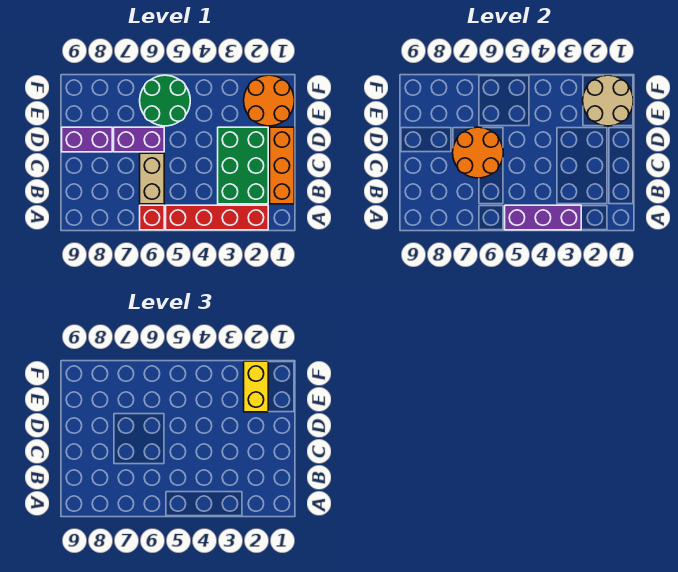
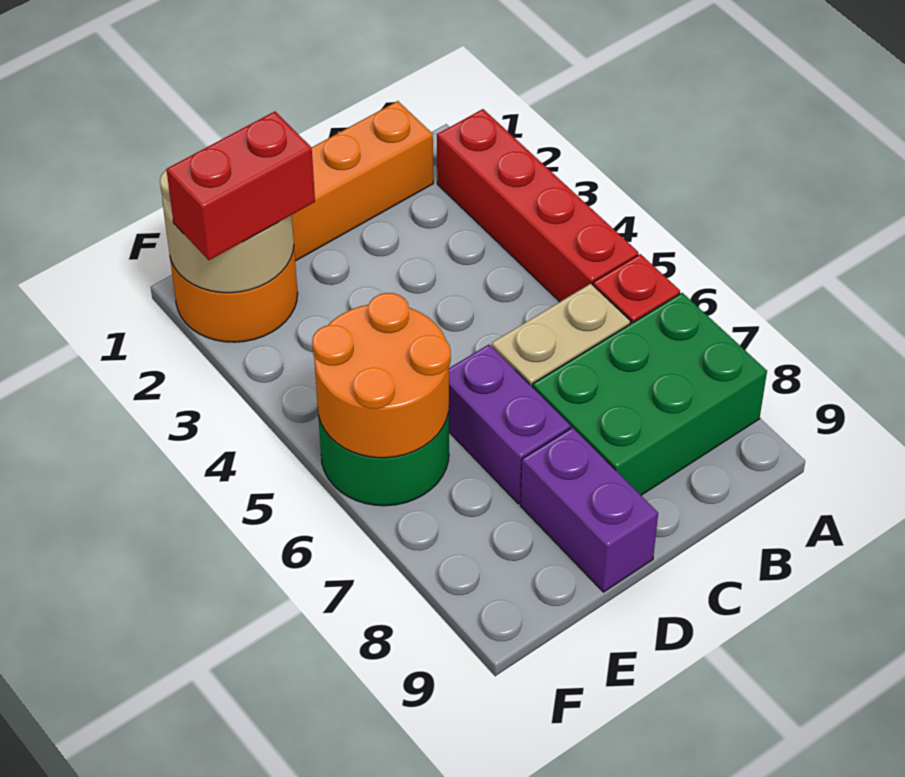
purple 1x3 brick [505,205,581,230] -> none
green 2x3 brick [218,127,268,204] -> green 2x3 brick moved to [533,293,767,495]
orange 2x2 round brick [453,127,503,178] -> orange 2x2 round brick moved to [312,293,451,458]
yellow 1x2 brick [244,361,268,412] -> red 1x2 brick [166,111,315,260]

